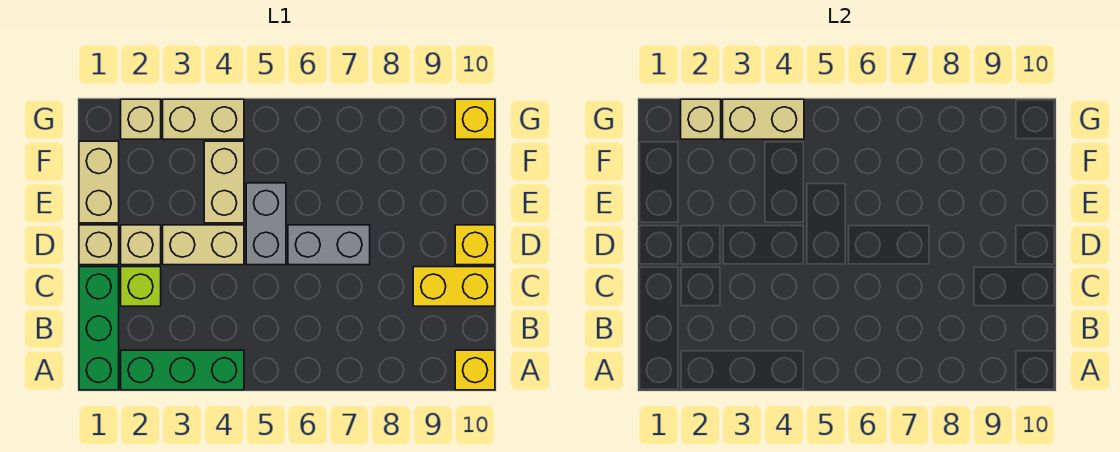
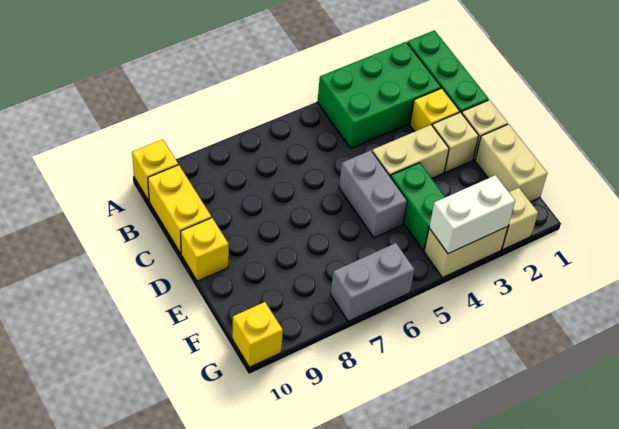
green 1x3 brick [121,350,244,390] -> green 2x3 brick [318,42,441,148]
lime 1x1 brick [121,267,161,306] -> yellow 1x1 brick [410,88,460,131]
yellow 1x2 brick [413,267,495,306] -> yellow 1x2 brick turned to [148,165,211,254]
grey 1x2 brick [288,225,370,265] -> grey 1x2 brick moved to [331,243,415,321]
tan 1x2 brick [204,141,244,223] -> green 1x2 brick [391,163,445,251]
tan 1x1 brick [681,99,721,139] -> none
tan 1x2 brick [723,99,804,139] -> white 1x2 brick [429,175,515,254]

